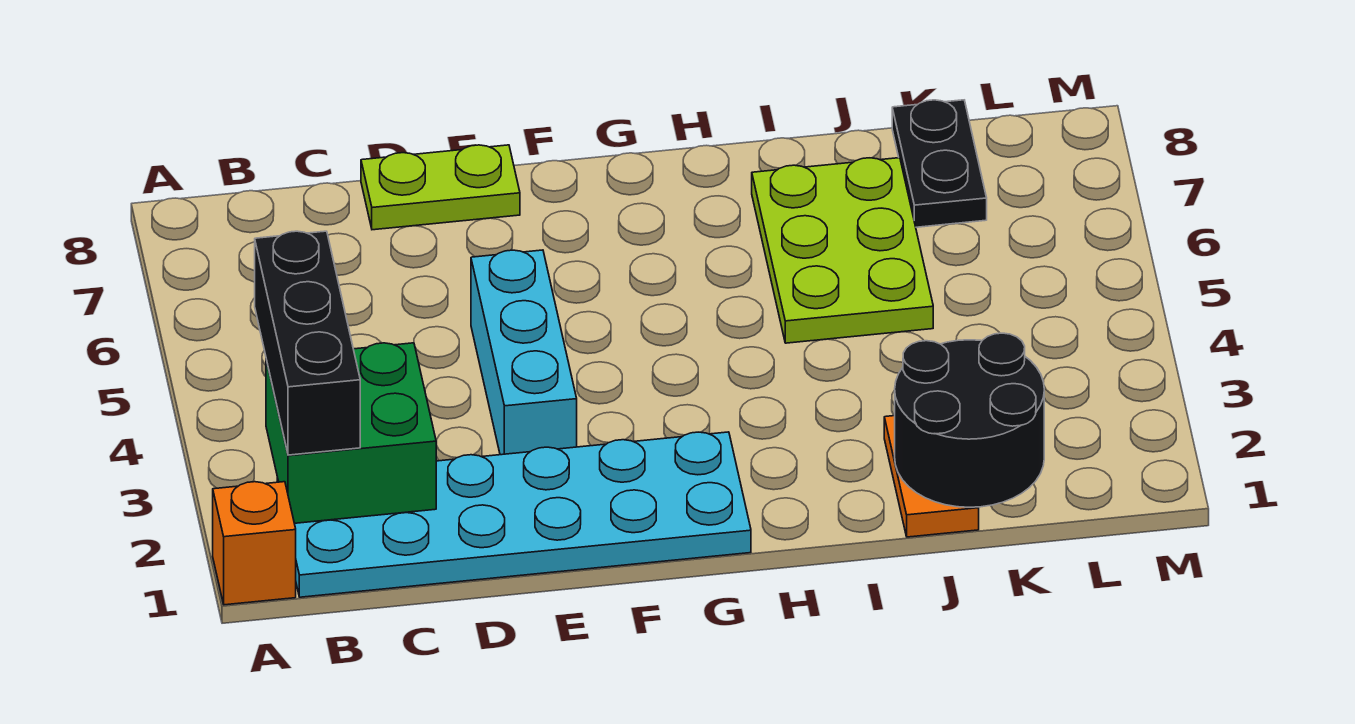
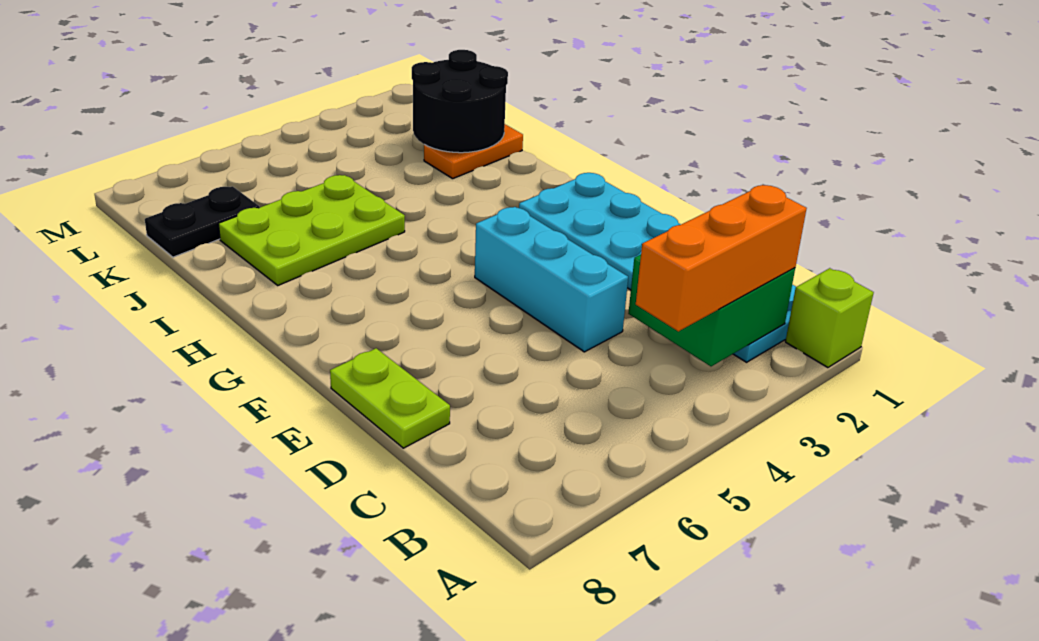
orange 1x1 brick [213,482,296,605] -> lime 1x1 brick [785,268,874,368]
black 1x3 brick [255,231,360,455] -> orange 1x3 brick [636,185,807,331]
cyan 1x3 brick [471,250,577,455] -> cyan 1x3 brick turned to [475,207,628,352]

